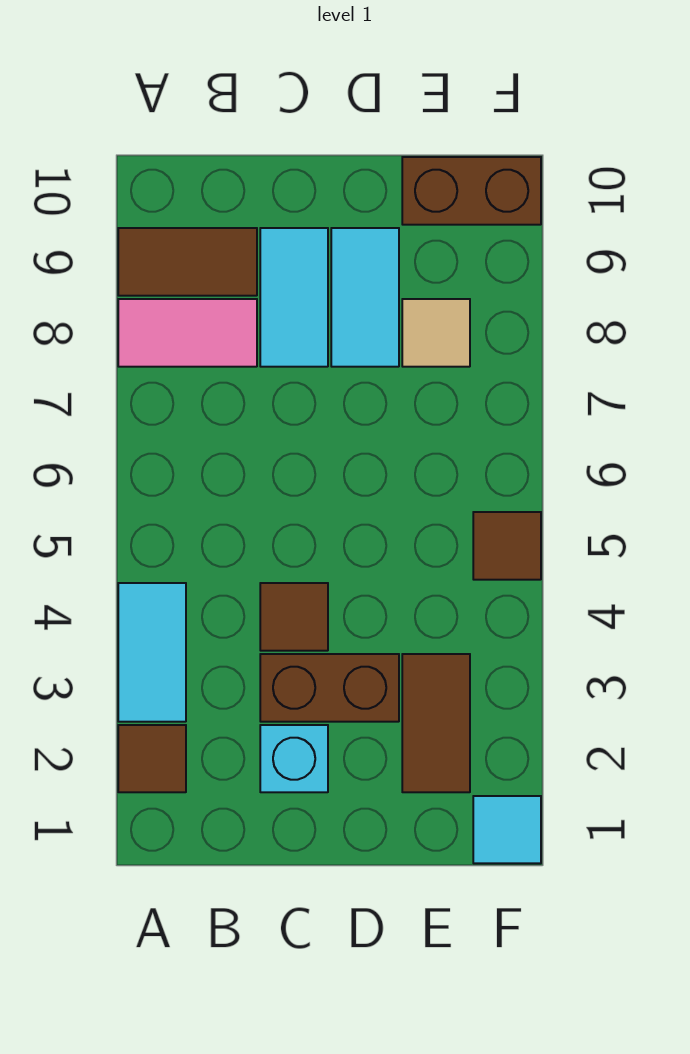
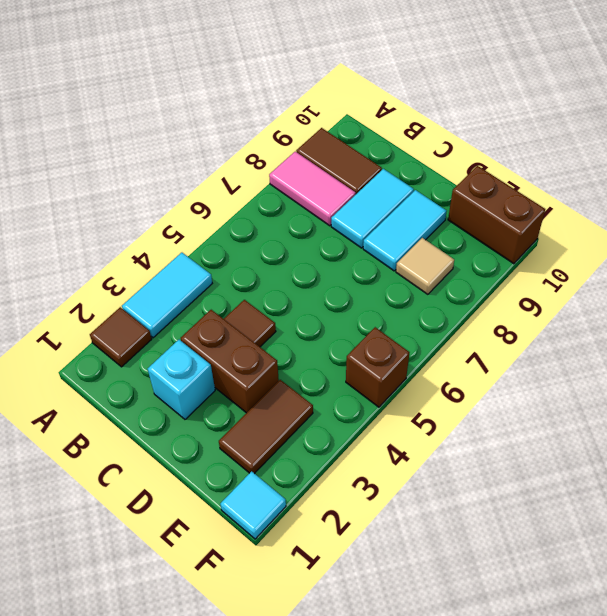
brown 1x1 tile [473,512,541,580] -> brown 1x1 brick [346,327,409,407]

